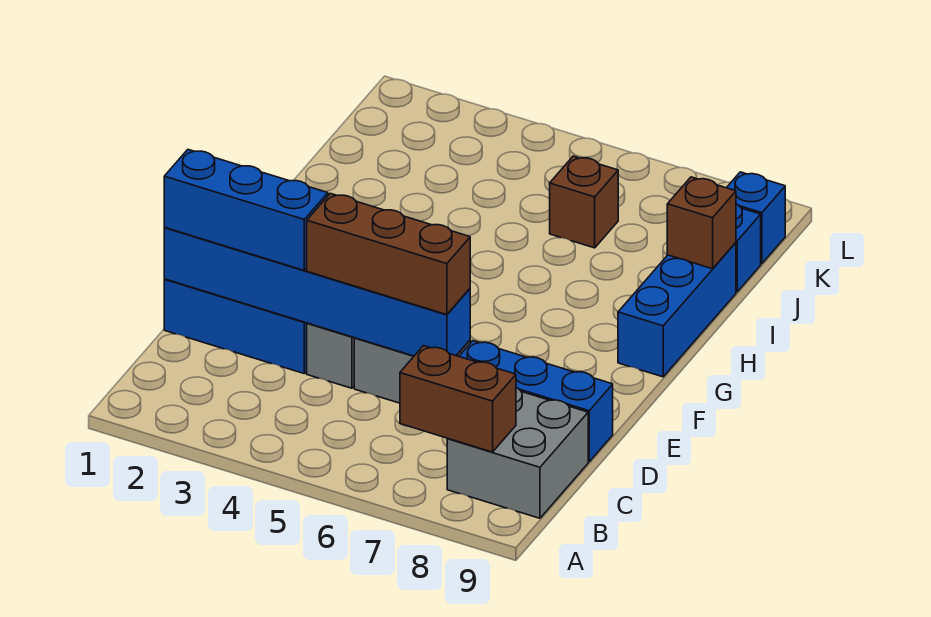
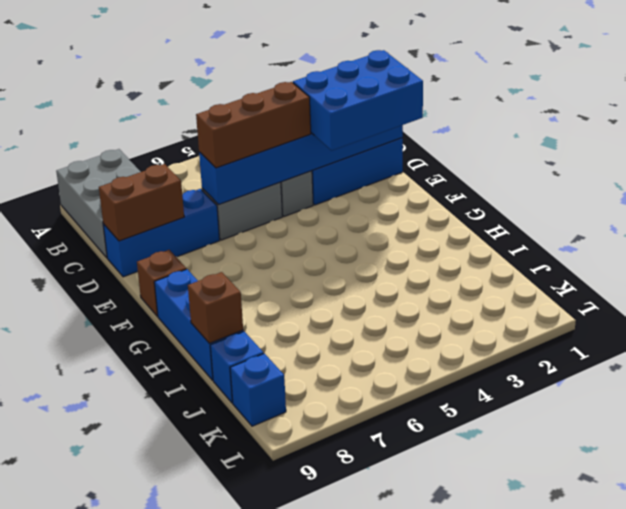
brown 1x2 brick [400,346,516,452] -> brown 1x2 brick moved to [99,164,184,241]
grey 2x2 brick [447,388,588,518] -> grey 2x3 brick [56,149,141,258]
blue 1x3 brick [164,150,328,270] -> blue 2x3 brick [293,50,423,150]
brown 1x1 brick [550,156,618,248] -> brown 1x1 brick moved to [137,250,186,316]

